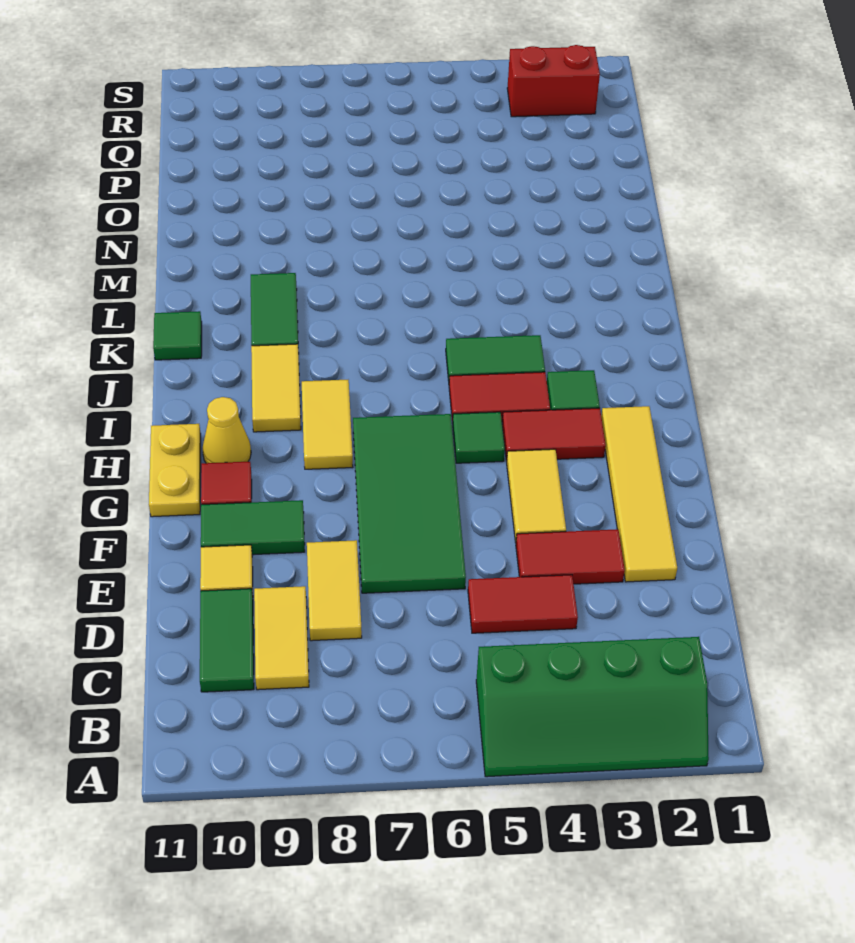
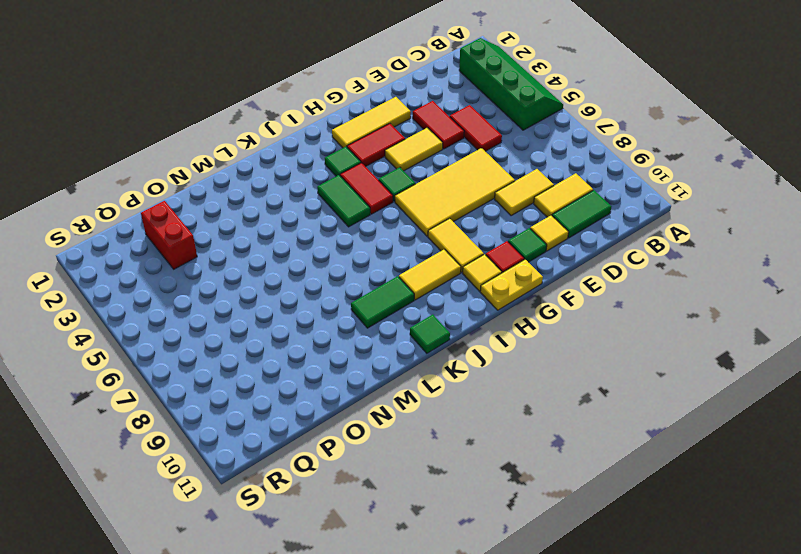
yellow 1x4 tile [601,406,677,582] -> yellow 1x3 tile [332,97,411,148]
green 2x4 tile [353,414,466,593] -> yellow 2x4 tile [395,148,515,236]
green 1x2 tile [201,500,305,555] -> green 1x1 tile [508,228,547,262]
red 1x2 tile [502,408,606,461] -> red 1x2 tile turned to [347,124,405,167]
yellow 1x2 tile [302,380,353,469] -> yellow 1x2 tile turned to [428,218,484,272]
yellow 1x1 cone [202,397,251,463] -> yellow 1x1 tile [463,254,502,291]
red 1x2 brick [507,45,600,117] -> red 1x2 brick moved to [141,201,197,269]

